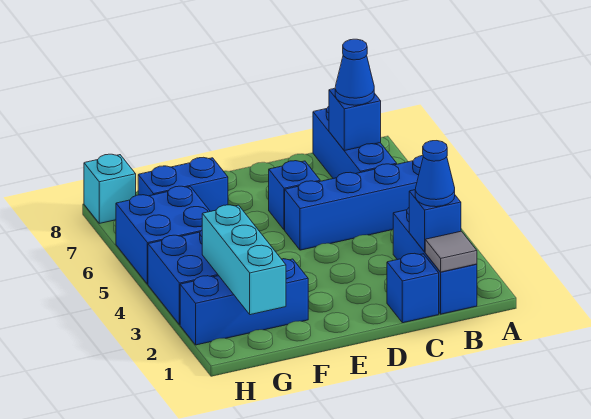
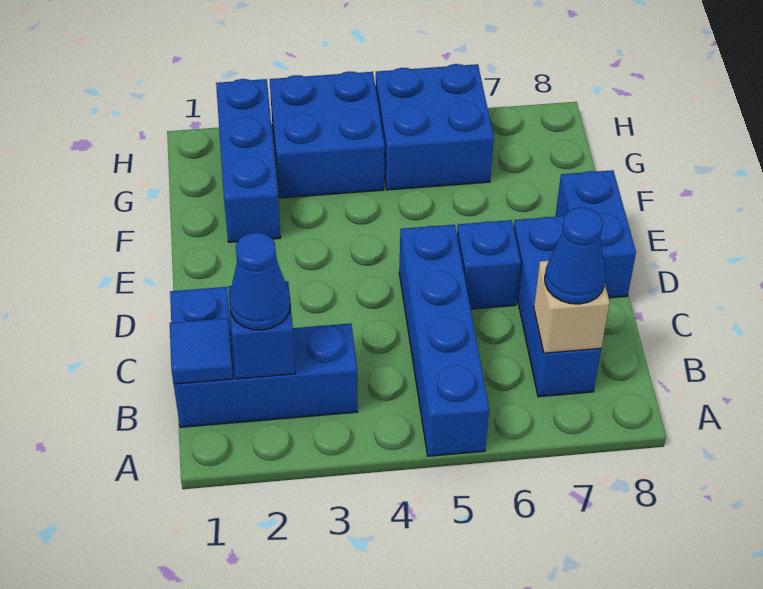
grey 1x1 tile [425,231,477,272] -> blue 1x1 tile [170,318,233,384]
blue 1x3 brick [313,106,397,178] -> blue 1x3 brick turned to [514,216,601,397]
blue 1x1 brick [329,88,381,151] -> tan 1x1 brick [534,261,610,353]
blue 1x2 brick [138,157,228,211] -> blue 1x2 brick moved to [555,170,636,298]
cyan 1x3 brick [202,205,286,315] -> none
cyan 1x1 brick [84,154,136,223] -> none

